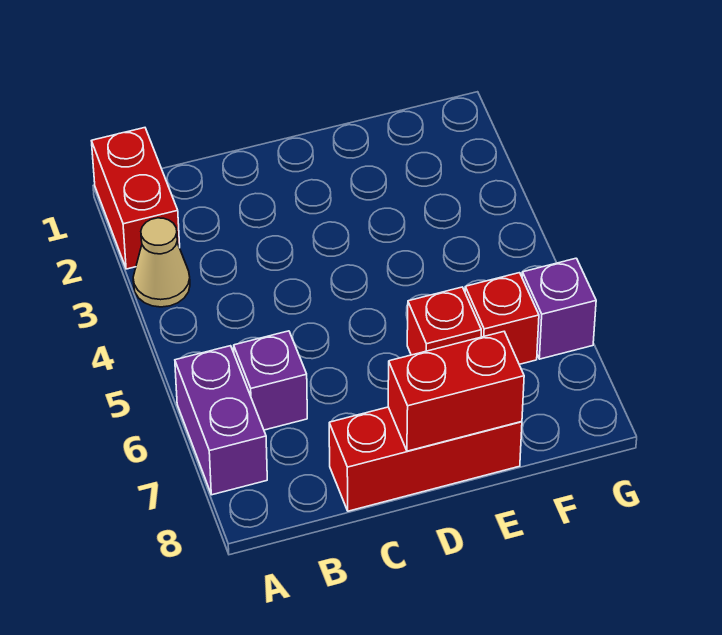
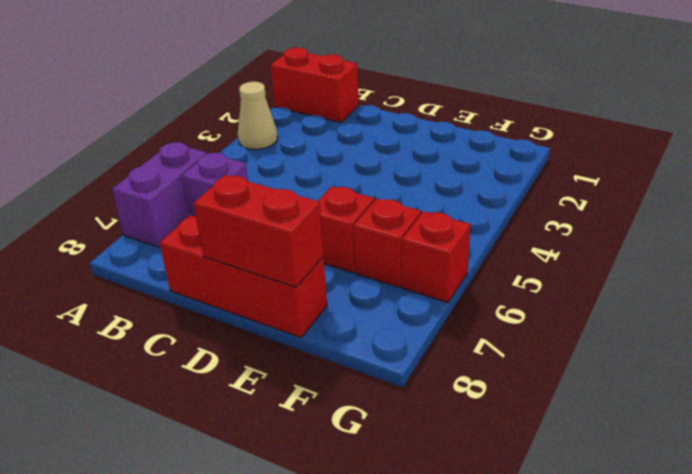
red 1x2 brick [92,128,180,269] -> red 1x2 brick turned to [270,47,359,123]
purple 1x1 brick [522,258,596,359] -> red 1x1 brick [402,211,470,303]

